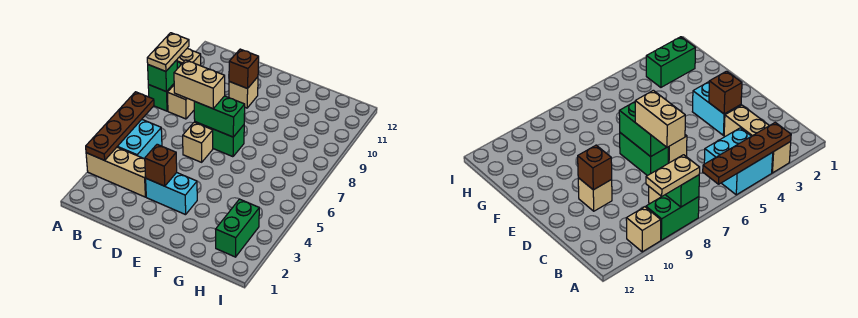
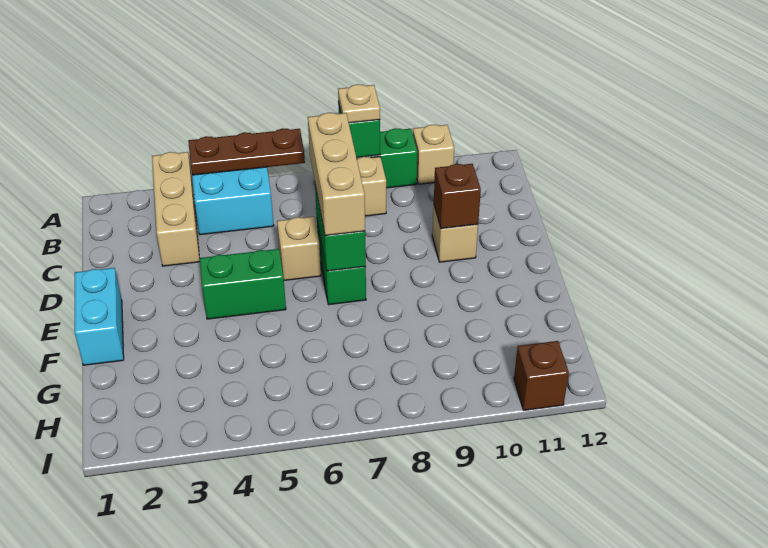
brown 1x4 plate [86,92,154,160] -> brown 1x3 plate [188,128,305,175]
tan 1x2 plate [147,33,189,71] -> tan 1x1 plate [338,84,380,123]
tan 1x2 brick [174,60,225,109] -> tan 1x3 brick [308,113,365,236]
cyan 1x2 brick [146,173,197,215] -> cyan 1x2 brick moved to [75,268,124,365]
brown 1x1 brick [145,144,177,186] -> brown 1x1 brick moved to [514,341,569,410]
green 1x2 brick [216,199,259,257] -> green 1x2 brick moved to [200,249,286,319]

